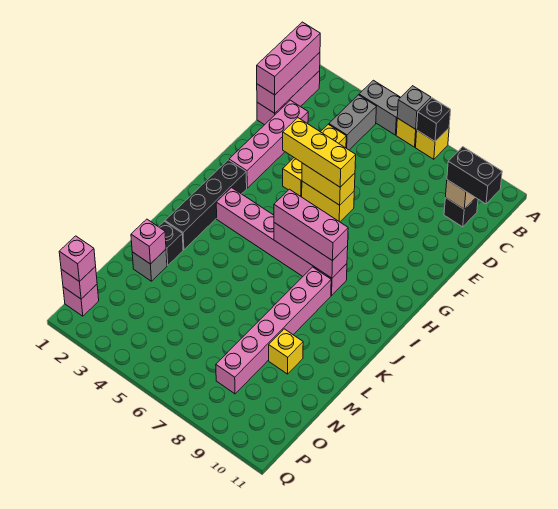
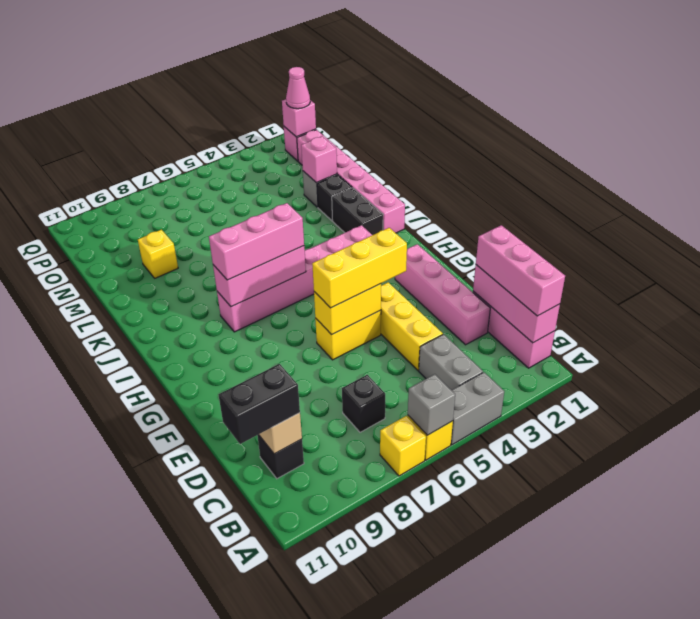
black 1x1 brick [417,98,451,141] -> black 1x1 brick moved to [342,375,385,432]
black 1x4 brick [165,160,247,250] -> black 1x2 brick [332,188,383,235]
pink 1x6 brick [216,267,331,394] -> pink 1x6 brick moved to [297,130,405,233]
pink 1x1 brick [59,236,96,282] -> pink 1x1 cone [286,67,310,109]

